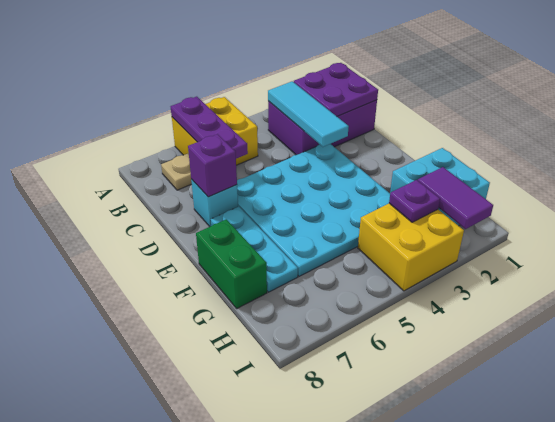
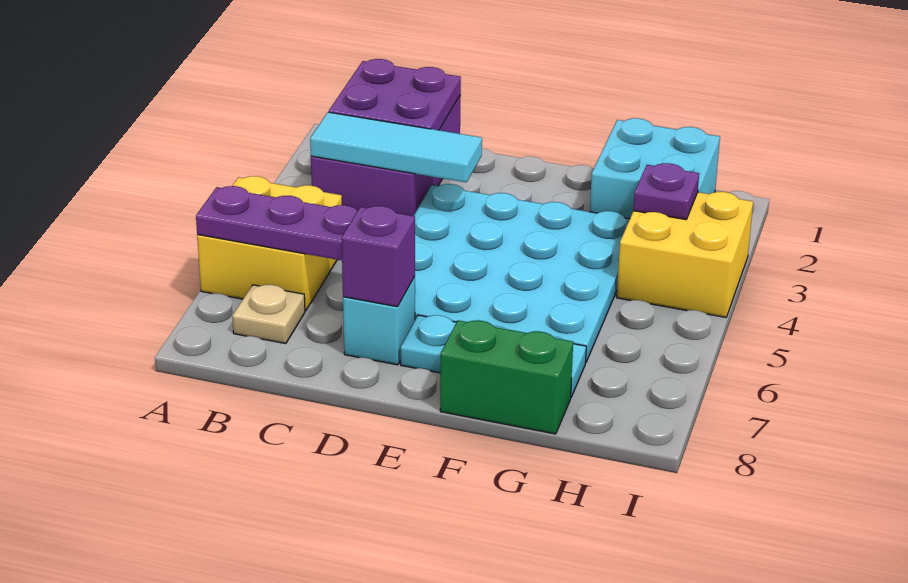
purple 1x2 tile [418,167,493,229] -> none

